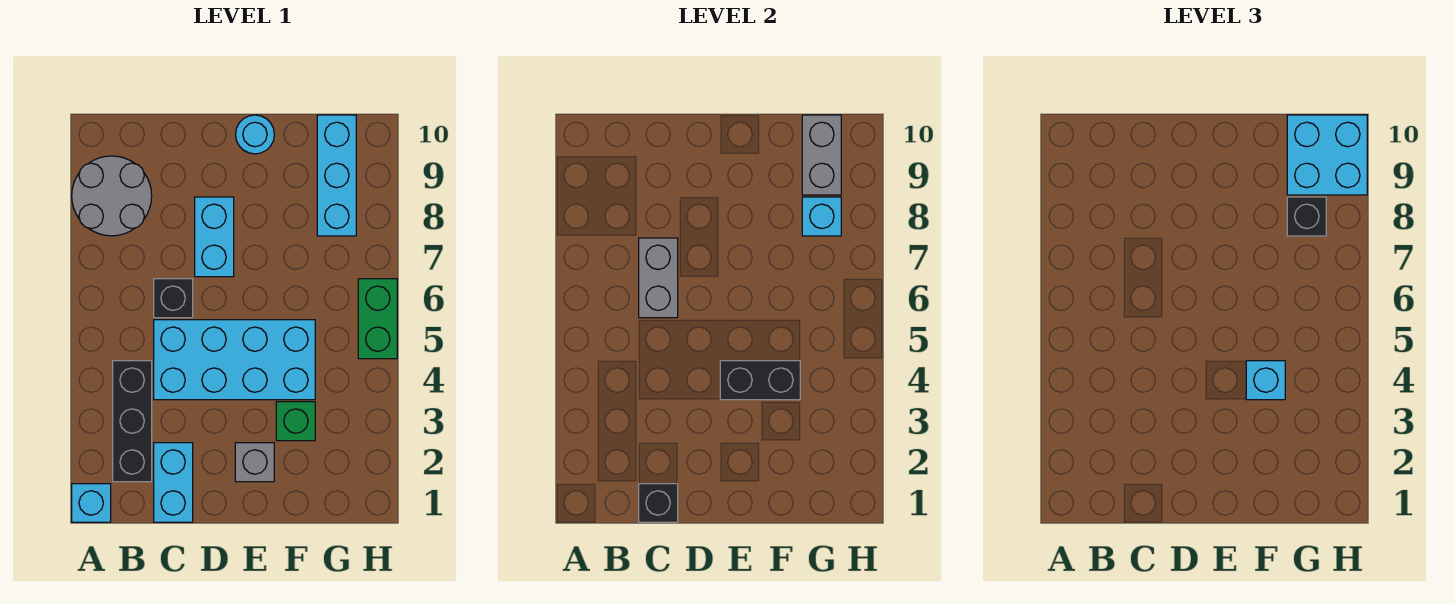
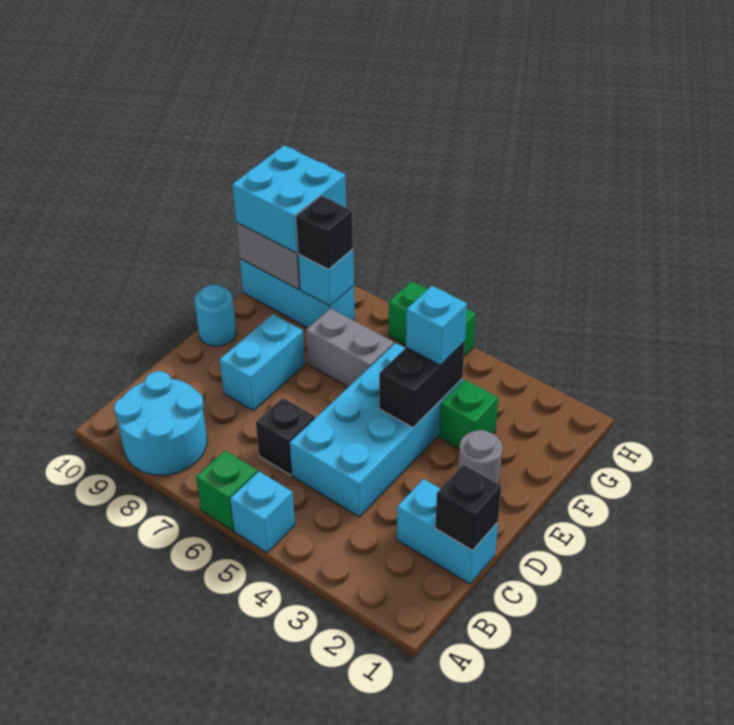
cyan 1x1 brick [72,484,111,522] -> cyan 1x1 brick moved to [230,471,295,553]
none -> green 1x1 brick [196,451,257,531]
grey 2x2 round brick [72,156,152,236] -> cyan 2x2 round brick [114,371,207,475]
black 1x3 brick [113,361,152,482] -> none
grey 1x2 brick [639,238,678,318] -> grey 1x2 brick moved to [306,308,394,387]
cyan 1x2 brick [195,197,234,277] -> cyan 1x2 brick turned to [220,314,305,411]
grey 1x1 brick [235,443,274,482] -> grey 1x1 round brick [458,430,502,484]

